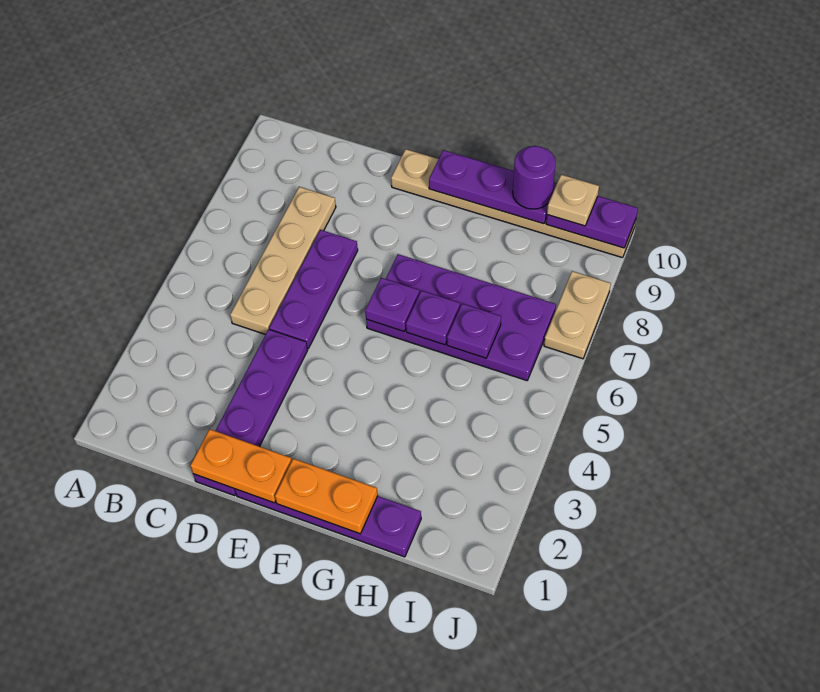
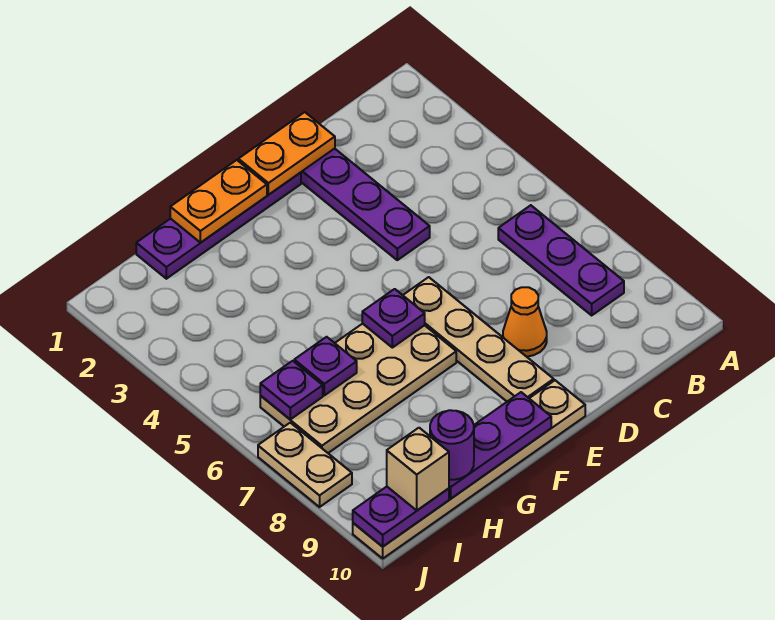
tan 1x4 plate [230,187,336,334] -> tan 1x4 plate moved to [403,277,554,401]
purple 1x3 plate [269,230,358,349] -> purple 1x3 plate moved to [498,205,624,315]
none -> orange 1x1 cone [503,287,547,357]
purple 2x4 plate [366,254,556,381] -> tan 2x4 plate [260,324,456,453]
purple 1x1 plate [406,291,460,345] -> purple 1x1 plate moved to [260,361,323,419]
tan 1x1 plate [547,175,599,226] -> tan 1x1 brick [387,428,449,510]

